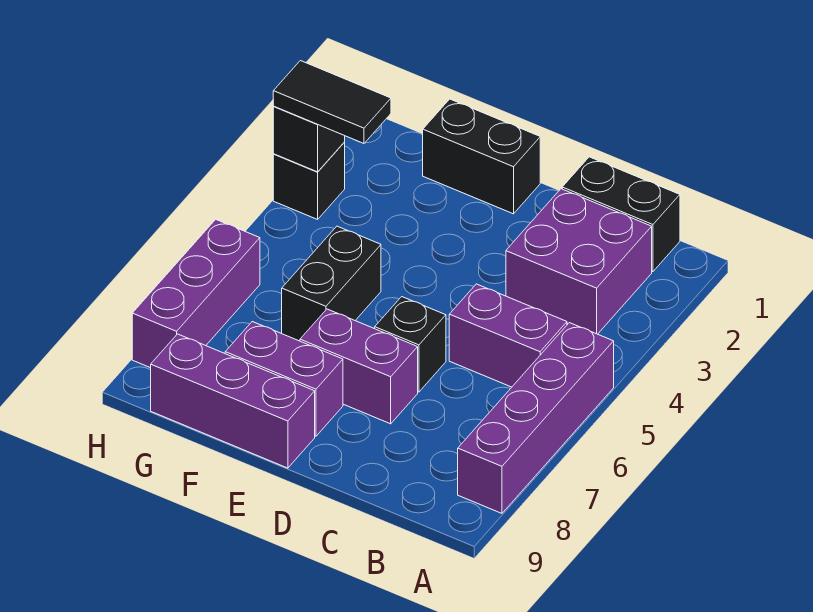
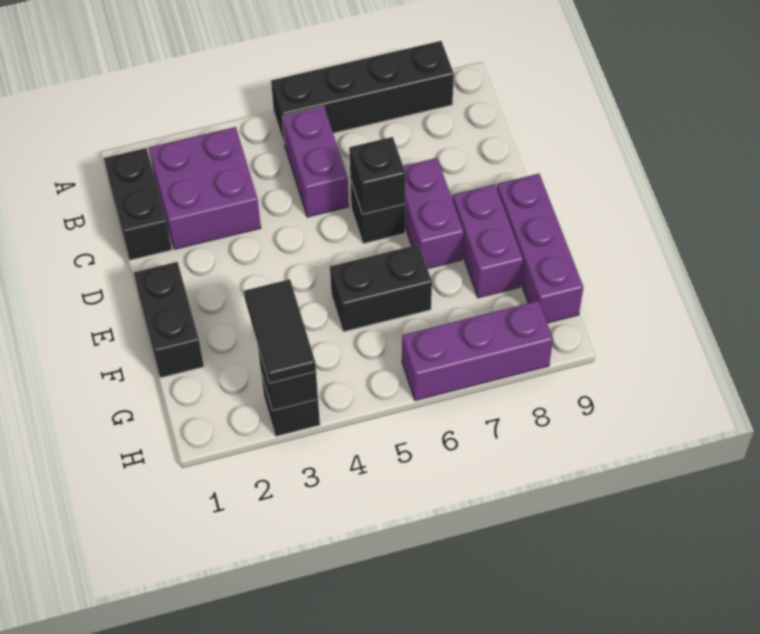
purple 1x4 brick [458,323,614,513] -> black 1x4 brick [271,41,454,144]
none -> black 1x1 brick [349,137,406,214]

